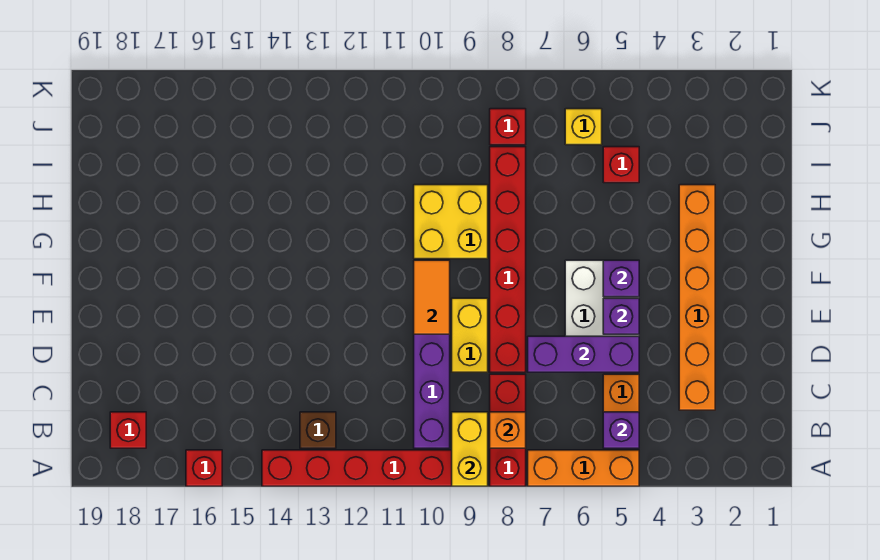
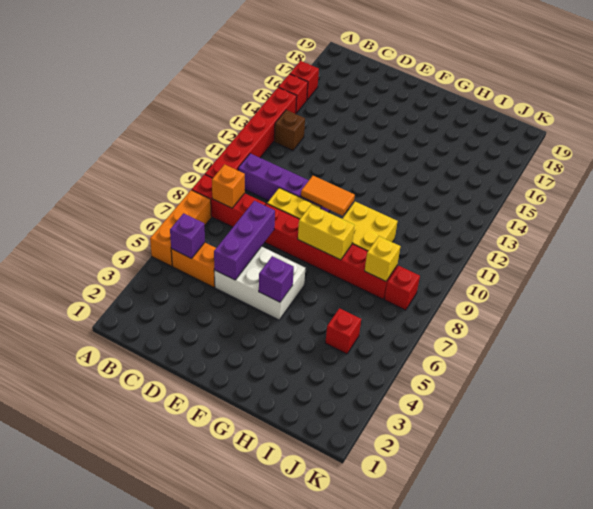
yellow 1x2 brick [452,412,488,486] -> yellow 1x2 brick moved to [298,205,355,260]
red 1x1 brick [110,412,146,448] -> red 1x1 brick moved to [278,74,308,113]
orange 1x6 brick [679,185,715,410] -> none
purple 1x1 brick [603,298,639,334] -> none
yellow 1x1 brick [565,109,602,145] -> yellow 1x1 brick moved to [365,236,400,281]

